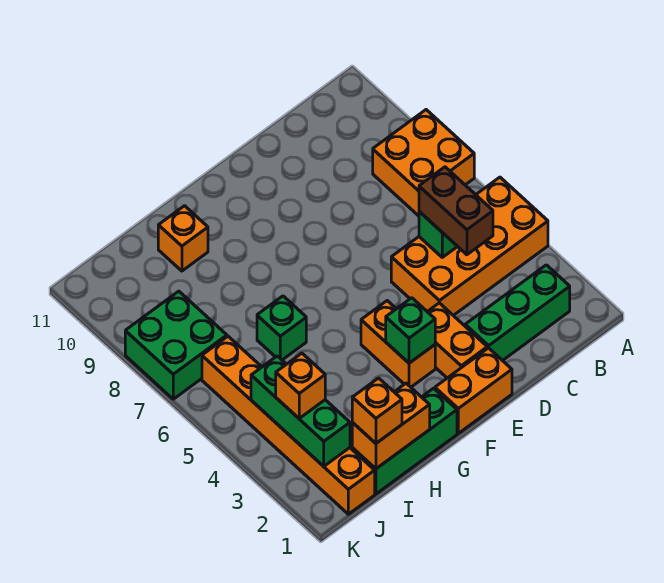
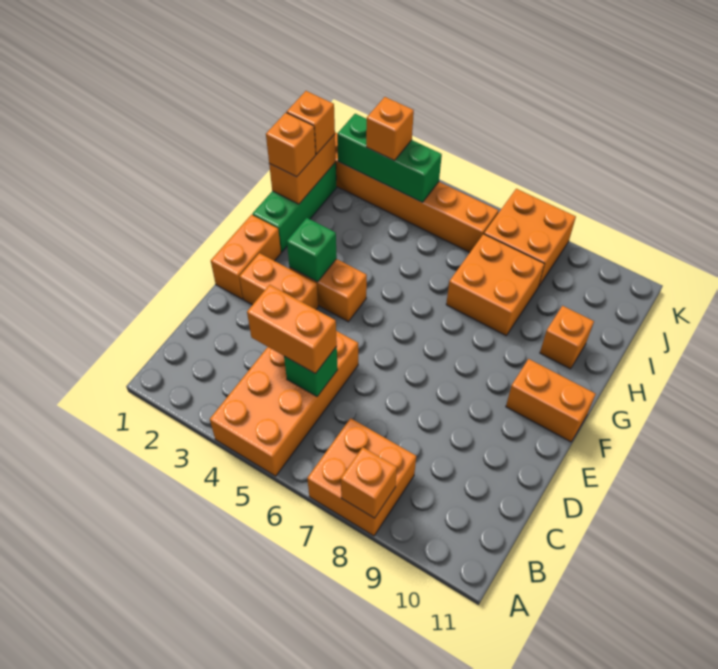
none -> orange 1x1 brick [341,447,397,518]
green 1x3 brick [465,265,570,361] -> none
brown 1x2 brick [419,167,493,255] -> orange 1x2 brick [247,285,337,373]
none -> orange 1x2 brick [506,359,596,442]
none -> orange 1x1 brick [266,113,316,177]
green 1x1 brick [257,296,306,360] -> none
none -> orange 2x2 brick [446,234,544,336]
green 2x2 brick [125,291,227,399] -> orange 2x2 brick [484,189,576,286]

